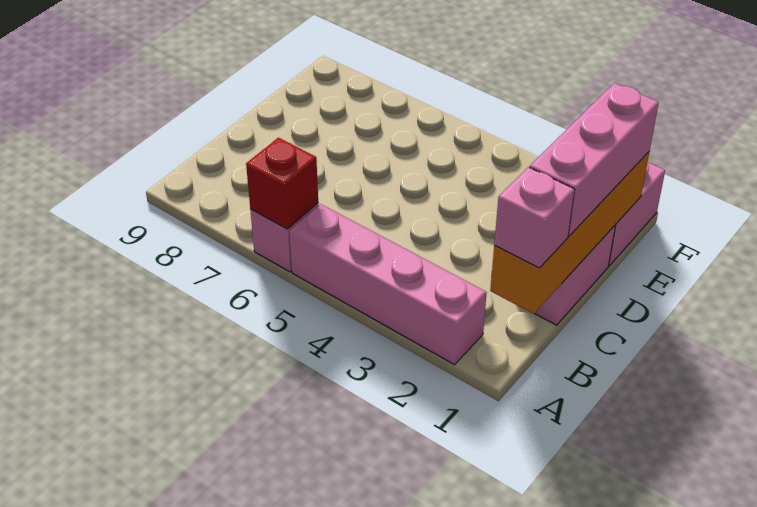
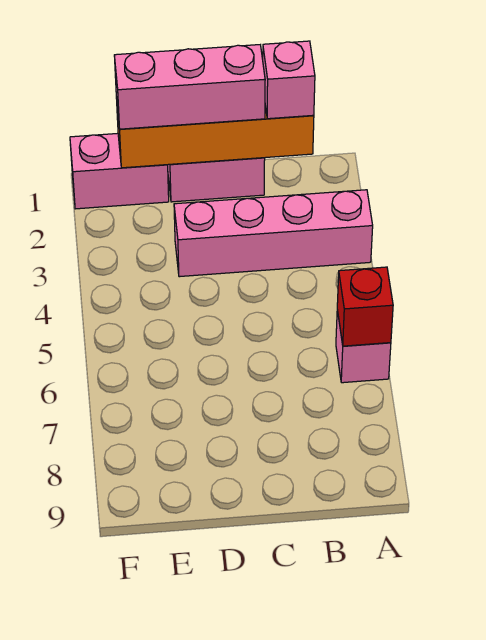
pink 1x4 brick [289,204,487,365] -> pink 1x4 brick turned to [174,190,373,277]

